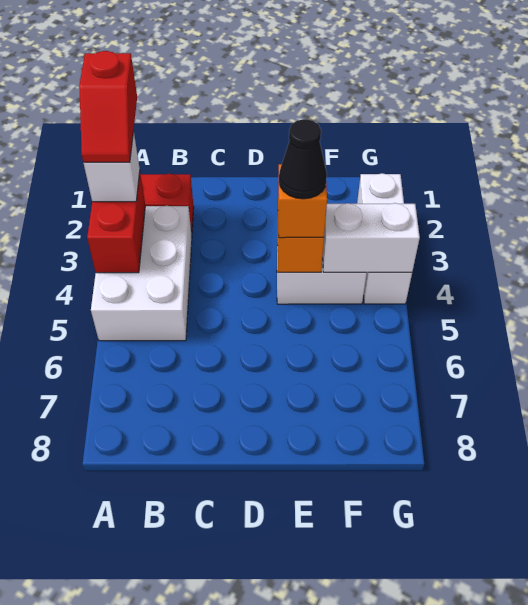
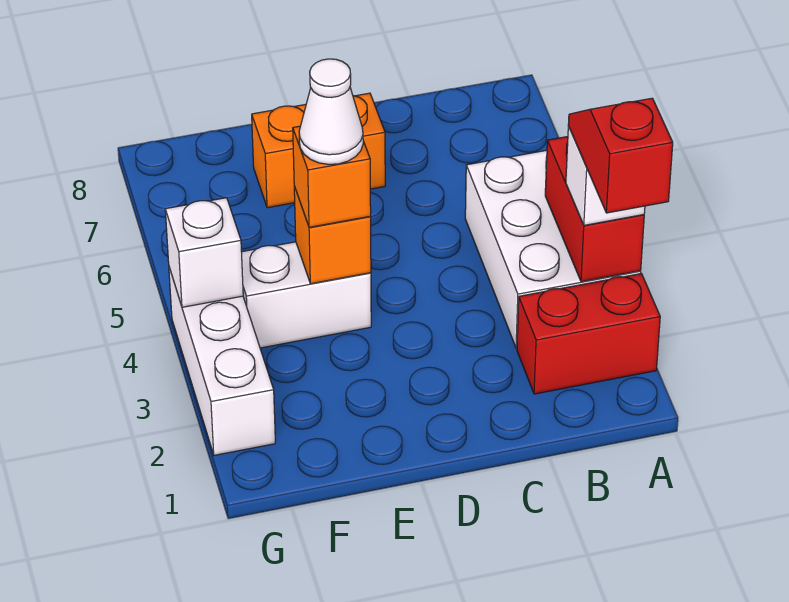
none -> orange 1x2 brick [252,93,385,208]
black 1x1 cone [279,119,327,199] -> white 1x1 cone [299,59,363,164]
white 1x2 brick [323,203,420,273] -> white 1x1 brick [165,198,243,307]

